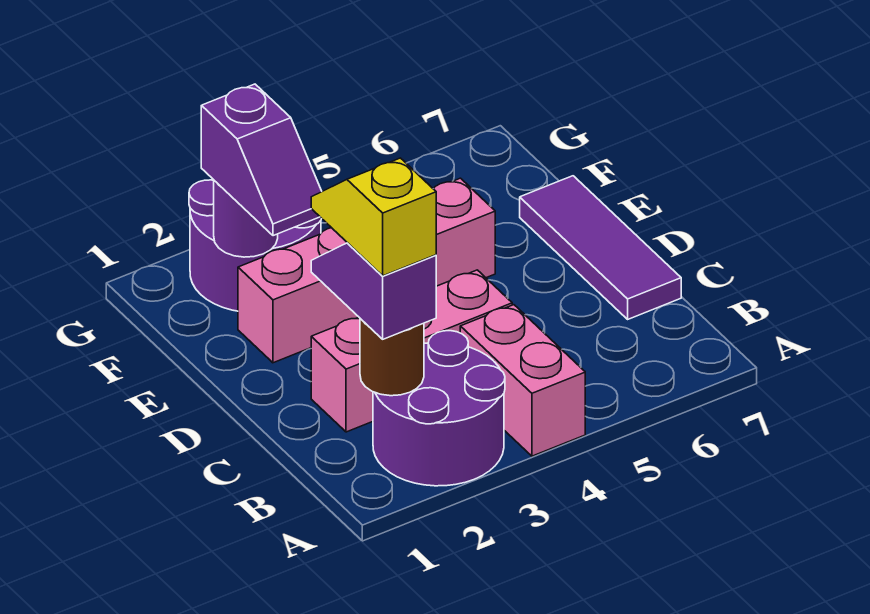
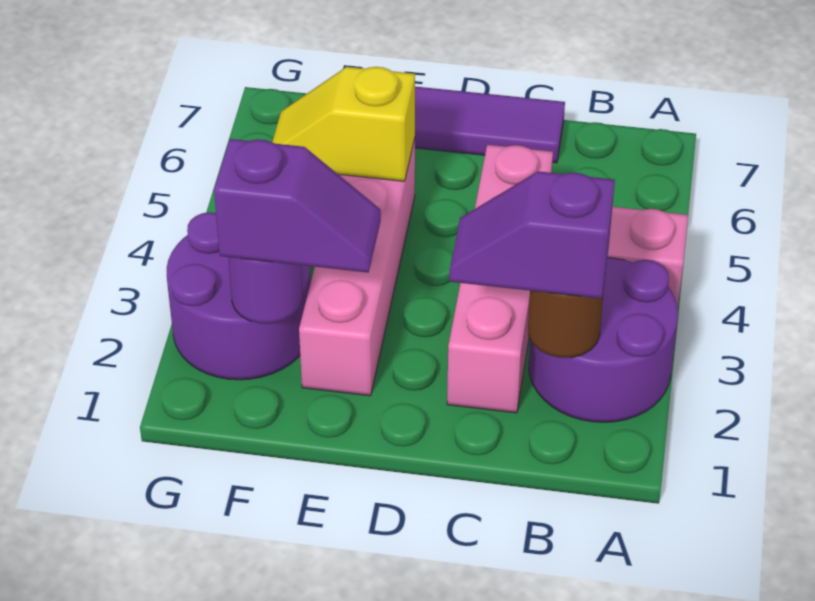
yellow 1x2 slope [311,158,436,276] -> yellow 1x2 slope moved to [272,67,415,181]
pink 1x3 brick [311,270,512,432] -> pink 1x4 brick [447,145,553,413]

